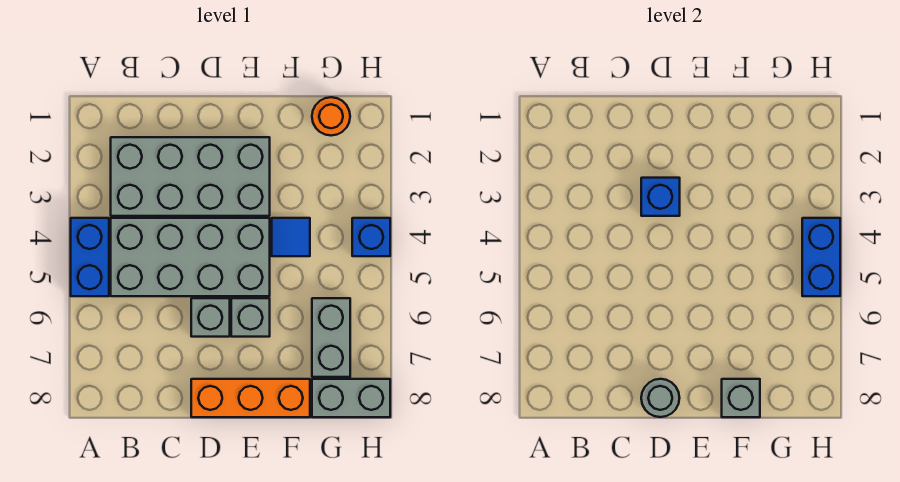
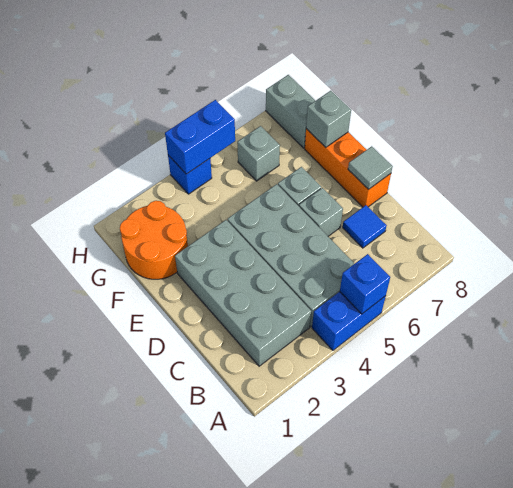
blue 1x1 brick [641,178,680,216] -> blue 1x1 brick moved to [340,254,390,314]
grey 1x1 round brick [641,379,679,417] -> grey 1x1 tile [348,146,393,189]
blue 1x1 tile [272,218,310,256] -> blue 1x1 tile moved to [343,205,387,248]
orange 1x1 round brick [312,97,350,136] -> orange 2x2 round brick [120,201,188,279]
grey 1x2 brick [312,298,350,377] -> grey 1x1 brick [237,126,280,181]

